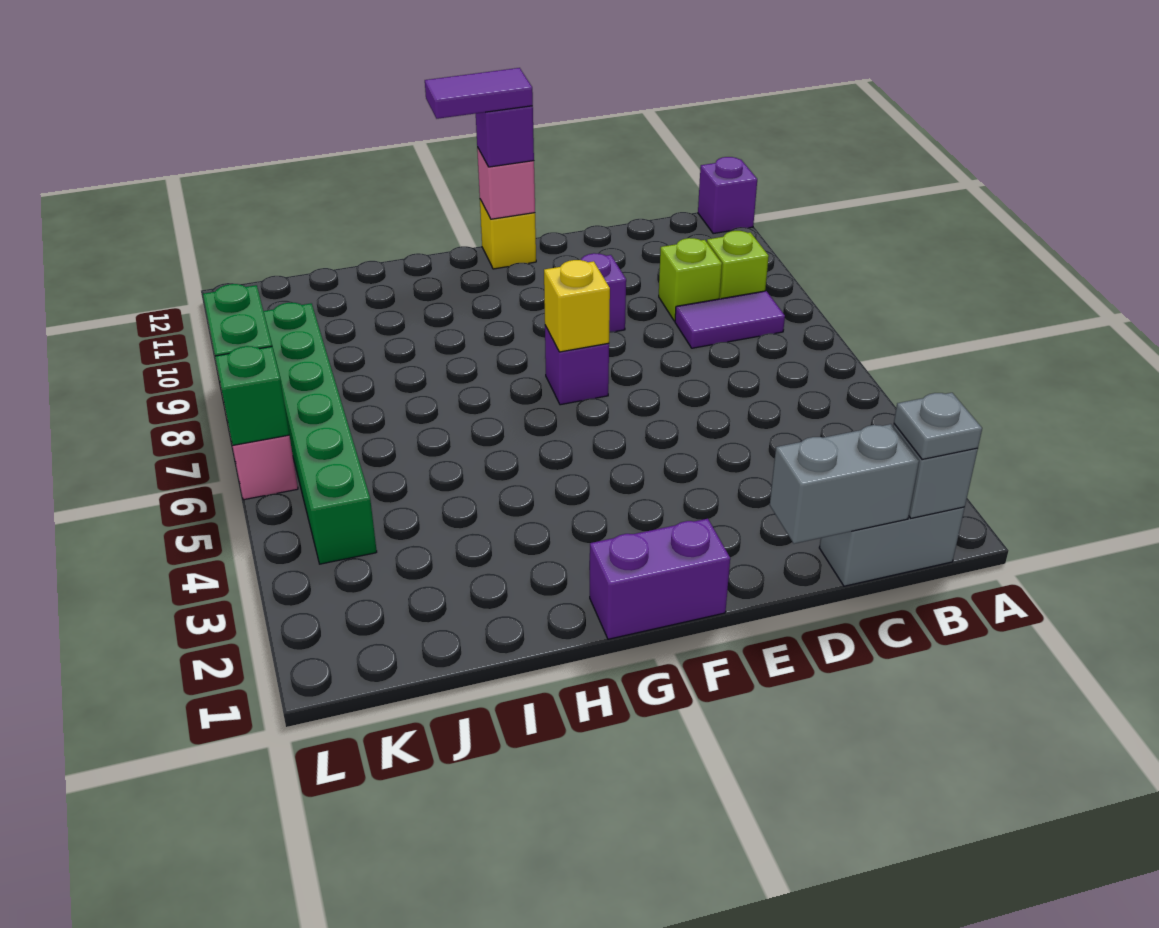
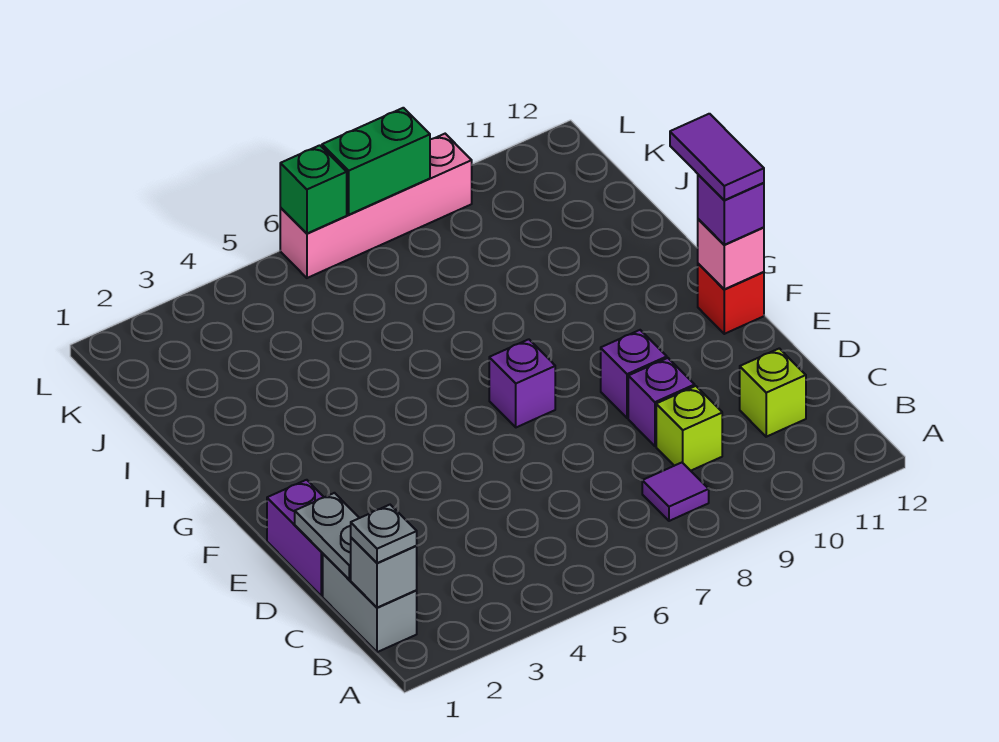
purple 1x1 brick [698,157,757,234] -> purple 1x1 brick moved to [628,358,695,446]
purple 1x2 tile [675,291,785,348] -> purple 1x1 tile [642,463,709,521]
lime 1x1 brick [707,231,769,299] -> lime 1x1 brick moved to [740,348,806,437]
grey 1x2 brick [770,424,919,544] -> grey 1x2 plate [295,493,359,580]
purple 1x2 brick [590,519,730,639] -> purple 1x2 brick moved to [267,480,324,596]
yellow 1x1 brick [544,260,610,352] -> none
yellow 1x1 brick [480,200,536,269] -> red 1x1 brick [698,264,764,334]
green 1x6 brick [263,303,377,564] -> none

